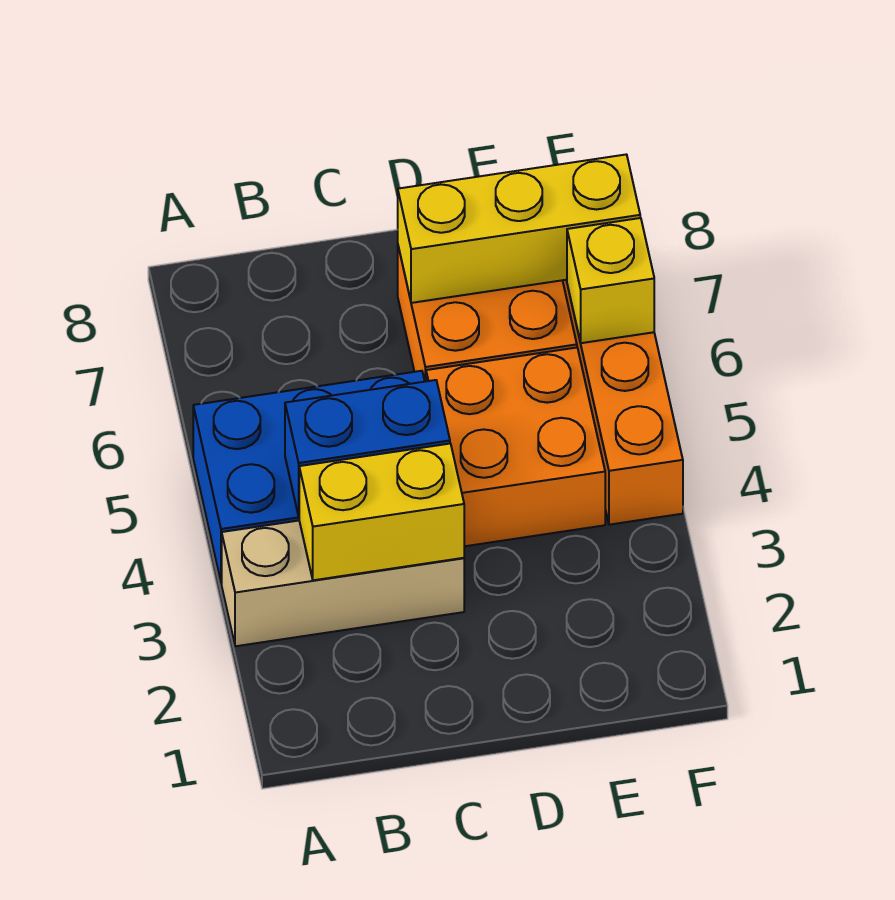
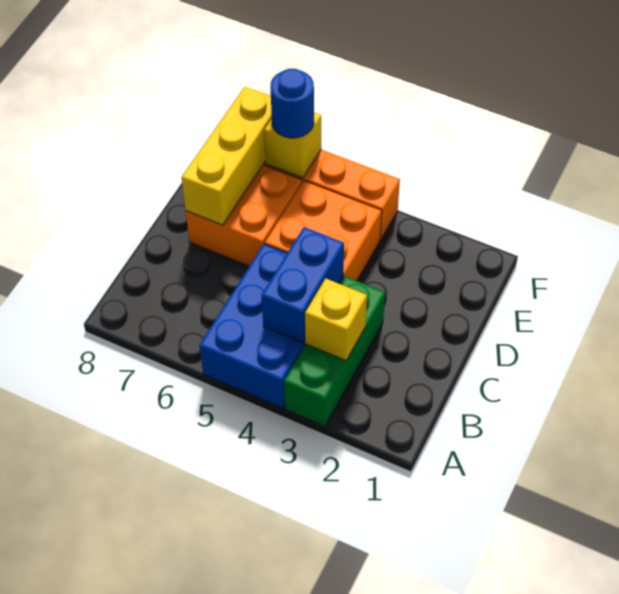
tan 1x3 brick [222,521,464,646] -> green 1x3 brick [284,276,385,426]
yellow 1x2 brick [299,444,464,580] -> yellow 1x1 brick [305,278,367,361]
none -> blue 1x1 round brick [270,69,314,138]

